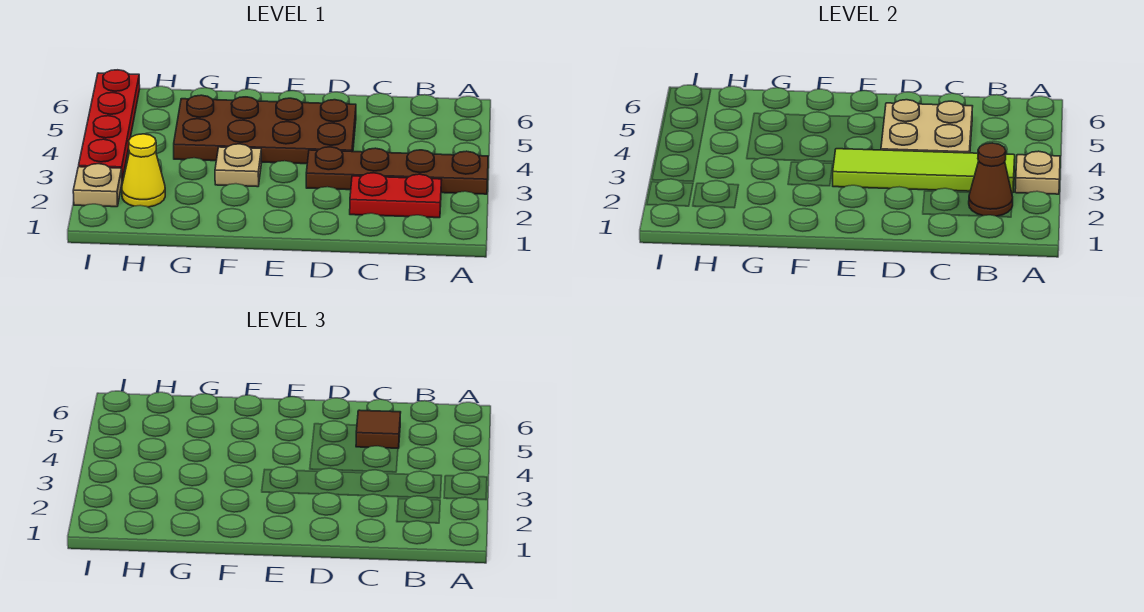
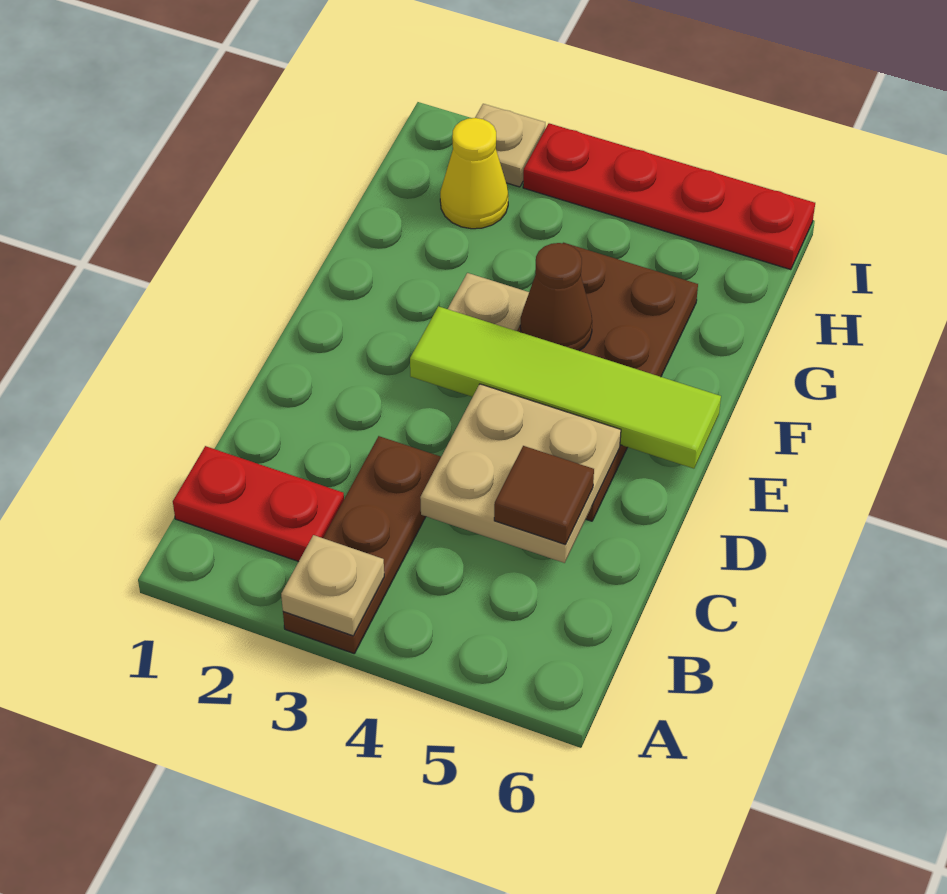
brown 1x4 plate [306,147,488,194] -> brown 1x3 plate [283,436,441,654]
red 1x2 plate [350,173,442,218] -> red 1x2 plate turned to [173,446,344,562]
brown 1x1 cone [969,143,1013,216] -> brown 1x1 cone moved to [520,243,592,351]
lime 1x4 tile [833,149,1015,193] -> lime 1x4 tile turned to [410,306,721,469]

